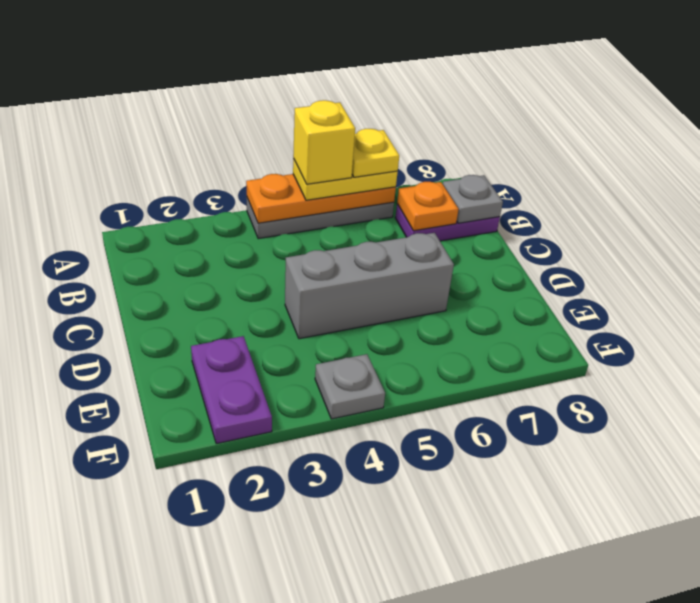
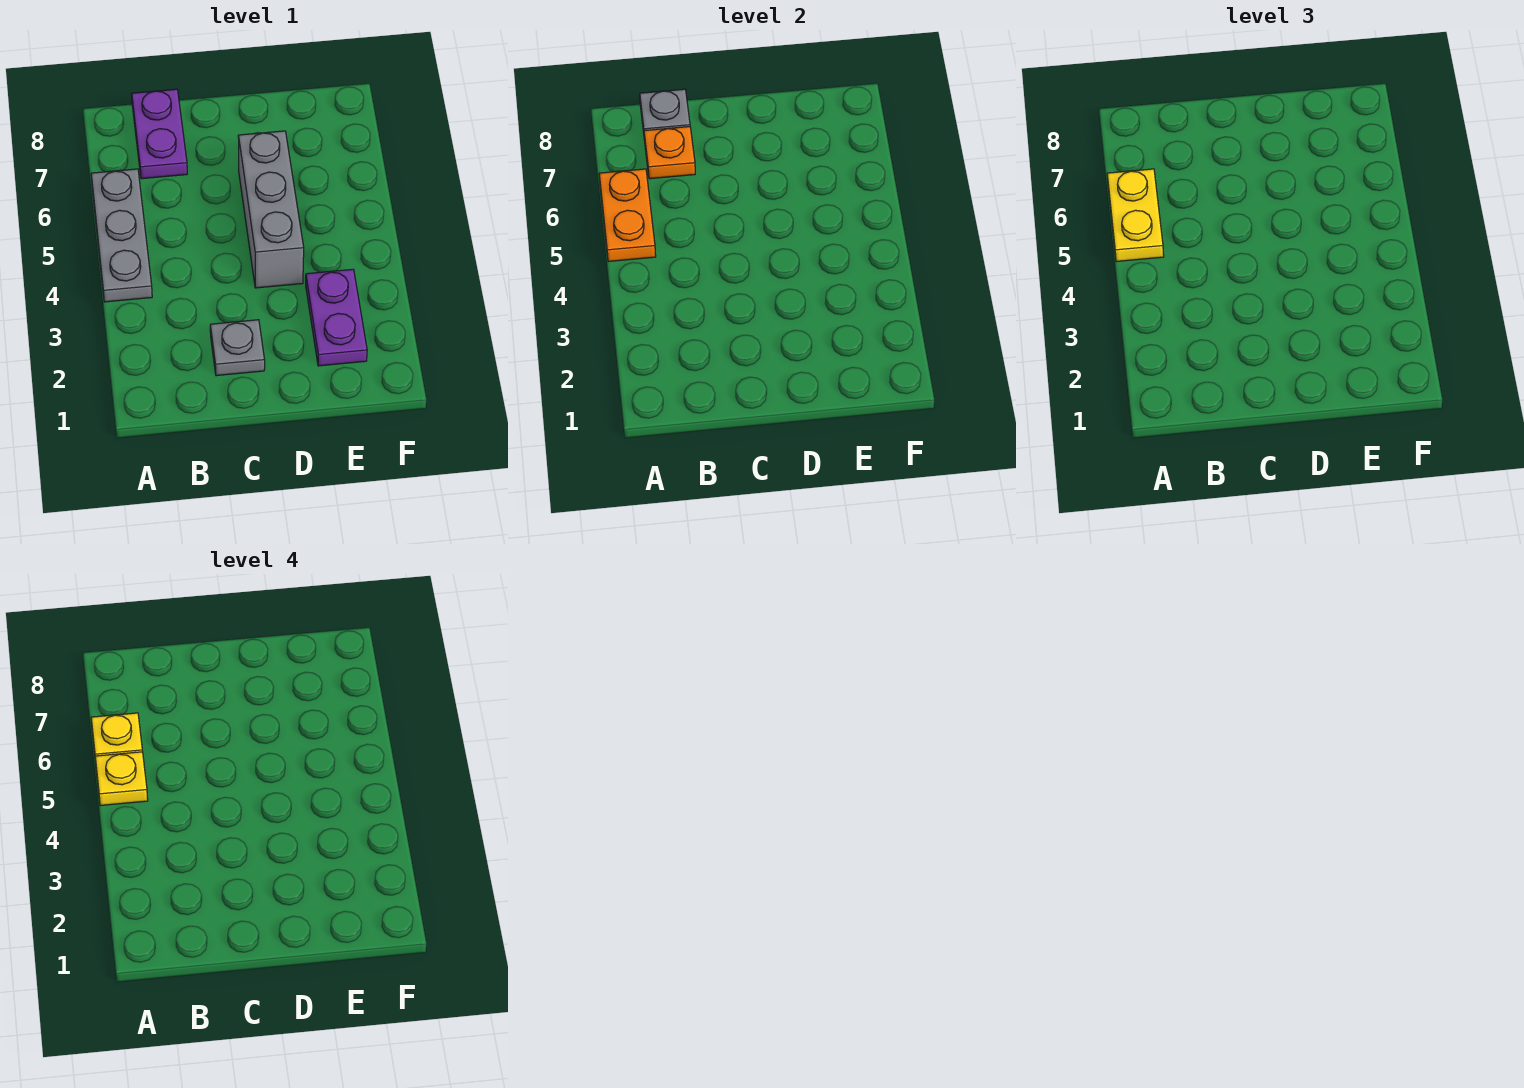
orange 1x3 plate [246,174,396,223] -> orange 1x2 plate [599,169,656,262]
yellow 1x1 brick [293,100,355,184] -> yellow 1x1 plate [95,752,148,806]
purple 1x2 plate [191,336,272,444] -> purple 1x2 plate turned to [306,269,367,366]
grey 1x1 plate [315,354,385,419] -> grey 1x1 plate moved to [210,320,265,376]

